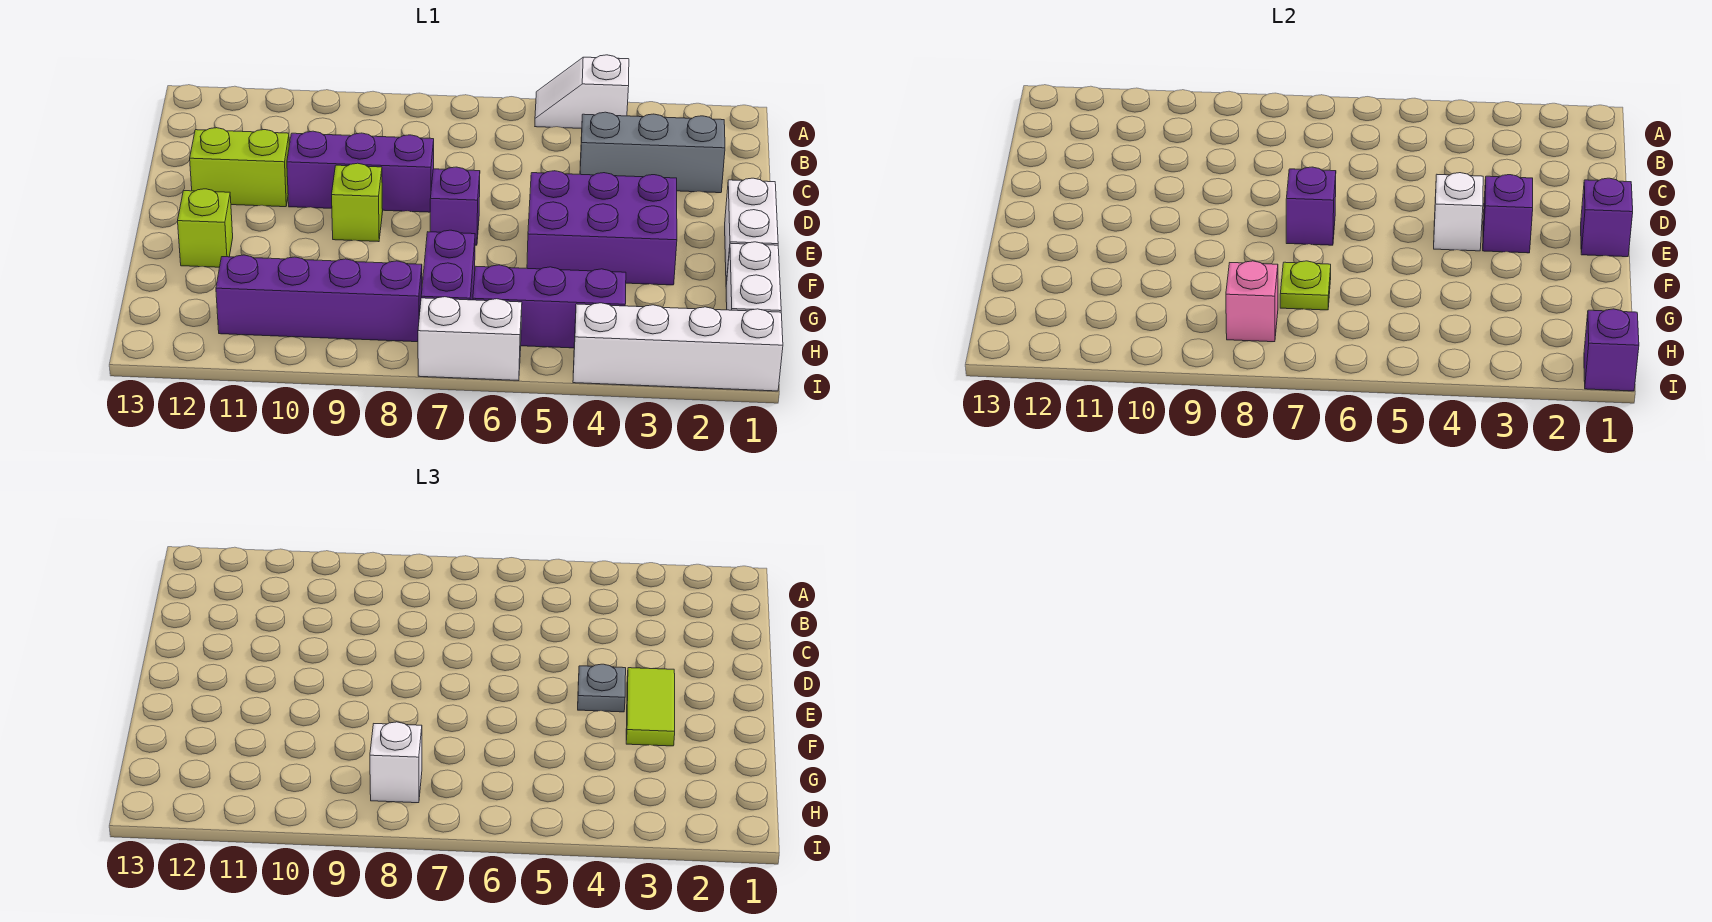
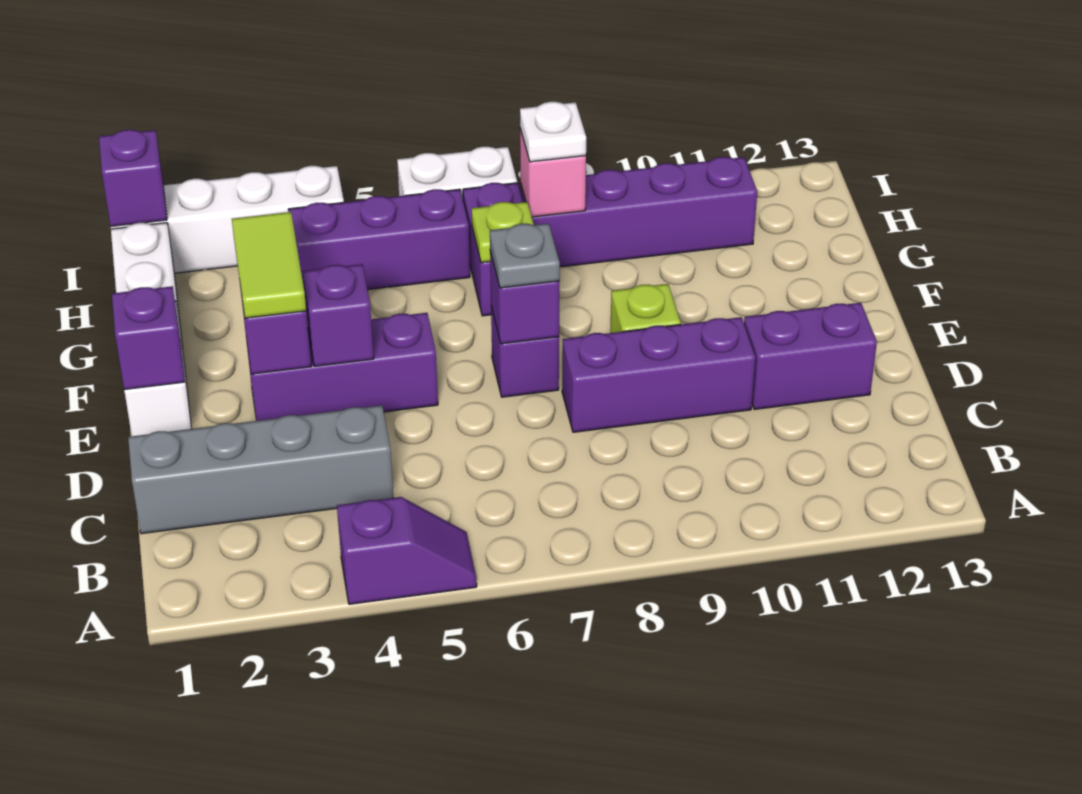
white 1x2 slope [535,55,629,128] -> purple 1x2 slope [337,497,477,604]
grey 1x3 brick [580,112,725,193] -> grey 1x4 brick [128,405,393,534]
lime 1x2 brick [190,128,289,207] -> purple 1x2 brick [744,303,877,409]
purple 2x3 brick [527,171,677,285] -> purple 1x3 brick [247,313,438,421]
white 1x1 brick [1434,173,1483,251] -> purple 1x1 brick [303,264,374,366]
grey 1x1 plate [578,664,626,712] -> grey 1x1 plate moved to [490,223,560,288]
lime 1x1 brick [178,189,233,267] -> none
white 1x1 brick [370,722,422,803] -> white 1x1 plate [520,102,586,162]

